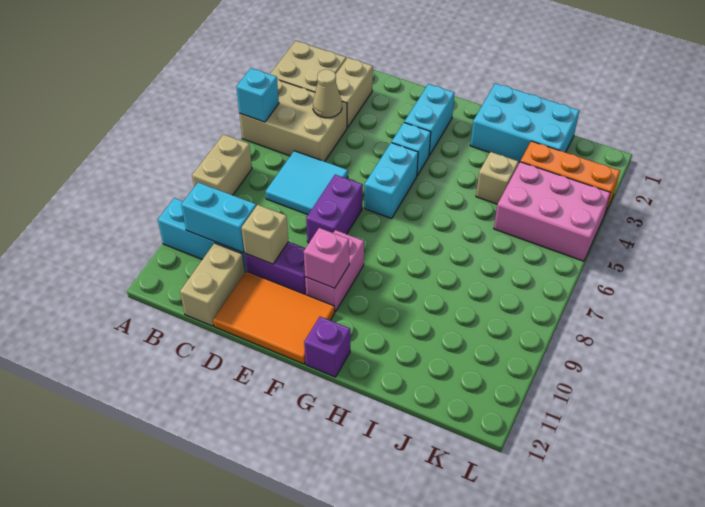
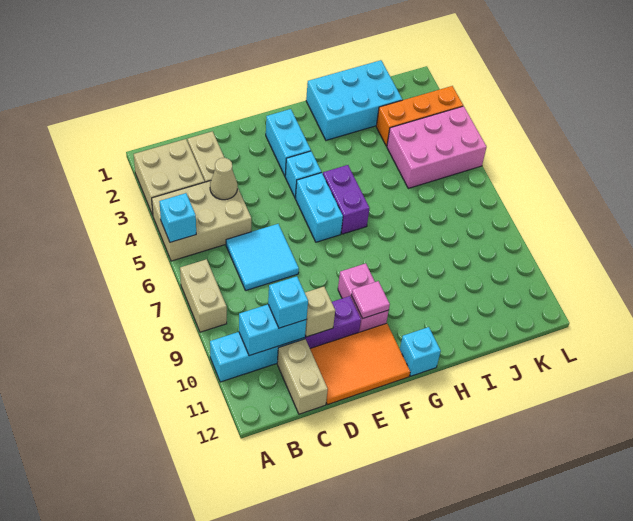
none -> cyan 1x1 brick [268,276,308,328]
purple 1x2 brick [306,175,363,243] -> purple 1x2 brick moved to [323,165,369,234]
pink 1x1 brick [304,228,349,288] -> pink 1x1 tile [351,281,390,319]
purple 1x1 brick [304,317,350,377] -> cyan 1x1 brick [400,327,441,376]
tan 1x1 brick [476,152,518,204] -> none

